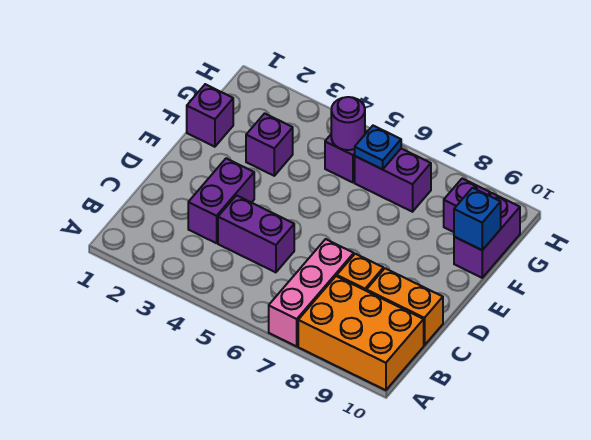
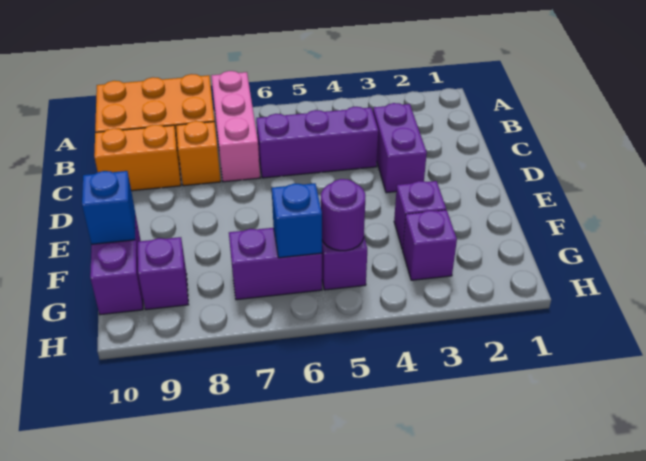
purple 1x2 brick [218,195,294,272] -> purple 1x3 brick [256,107,378,178]
purple 1x1 brick [187,84,233,147] -> purple 1x1 brick moved to [403,210,457,280]
blue 1x1 plate [355,126,401,169] -> blue 1x1 brick [272,183,322,258]

